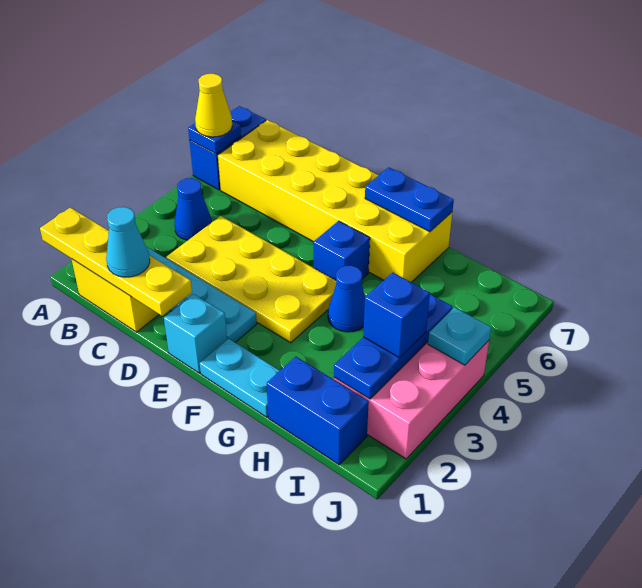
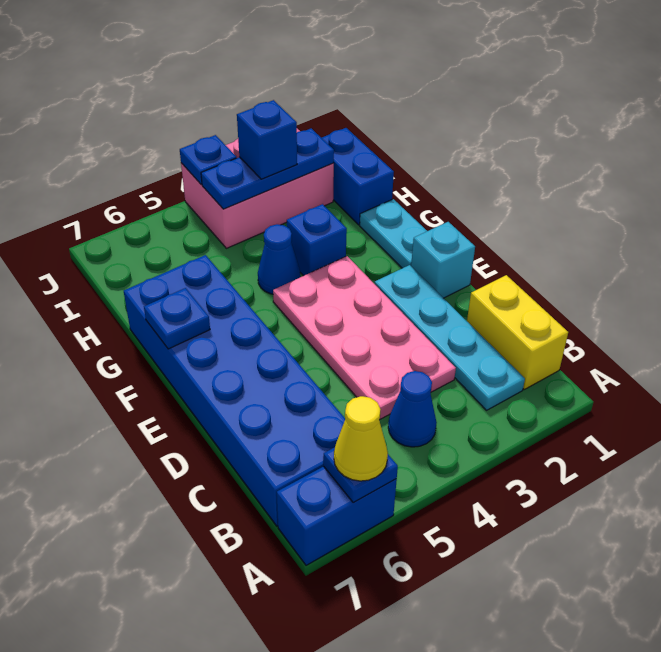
yellow 1x4 plate [40,208,192,316] -> none
yellow 2x6 brick [218,120,452,282] -> blue 2x6 brick [124,255,345,526]
cyan 1x1 cone [106,207,150,277] -> none
yellow 2x4 plate [166,216,336,343] -> pink 2x4 plate [273,256,456,419]
blue 1x1 brick [313,221,370,280] -> blue 1x1 brick moved to [287,204,347,276]
blue 1x2 plate [365,167,454,232] -> blue 1x1 plate [144,288,210,349]
cyan 1x1 plate [428,307,491,365] -> blue 1x1 plate [180,135,237,185]

